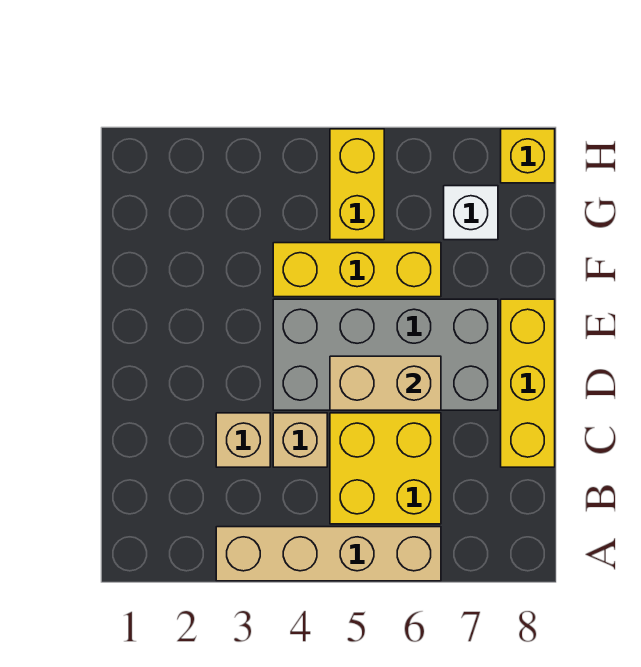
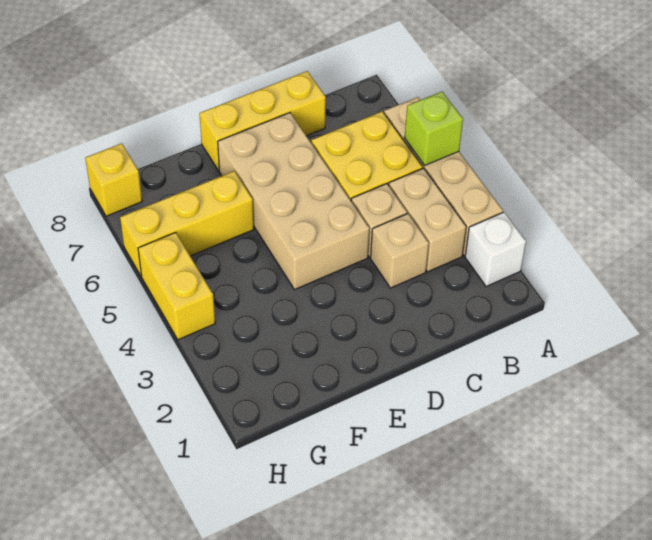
none -> lime 1x1 brick [405,92,463,165]
grey 2x4 brick [273,299,498,410] -> tan 2x4 brick [218,113,369,290]
tan 1x2 brick [330,356,441,410] -> tan 1x2 brick moved to [389,168,466,272]
yellow 1x3 brick [273,243,441,297] -> yellow 1x3 brick turned to [120,171,254,276]
yellow 1x2 brick [330,129,384,240] -> yellow 1x2 brick turned to [138,233,215,340]
white 1x1 brick [444,186,498,240] -> white 1x1 brick moved to [465,212,526,286]

